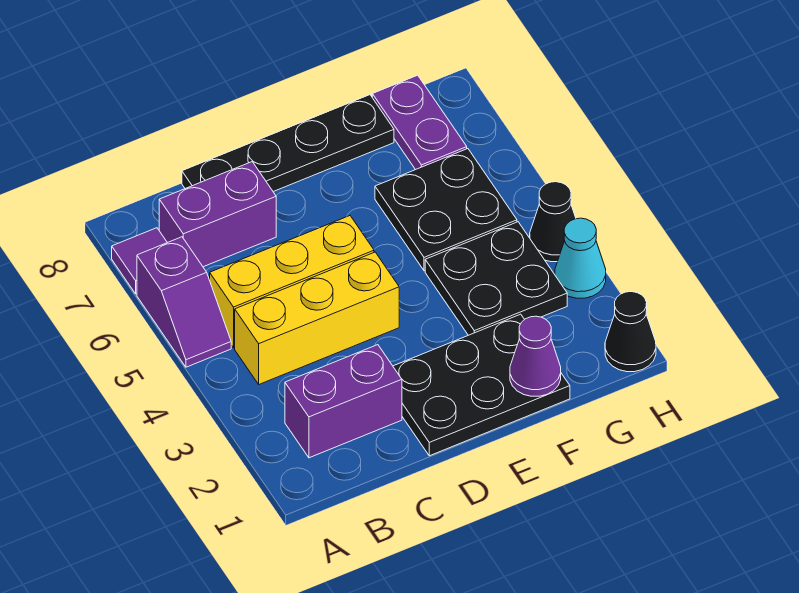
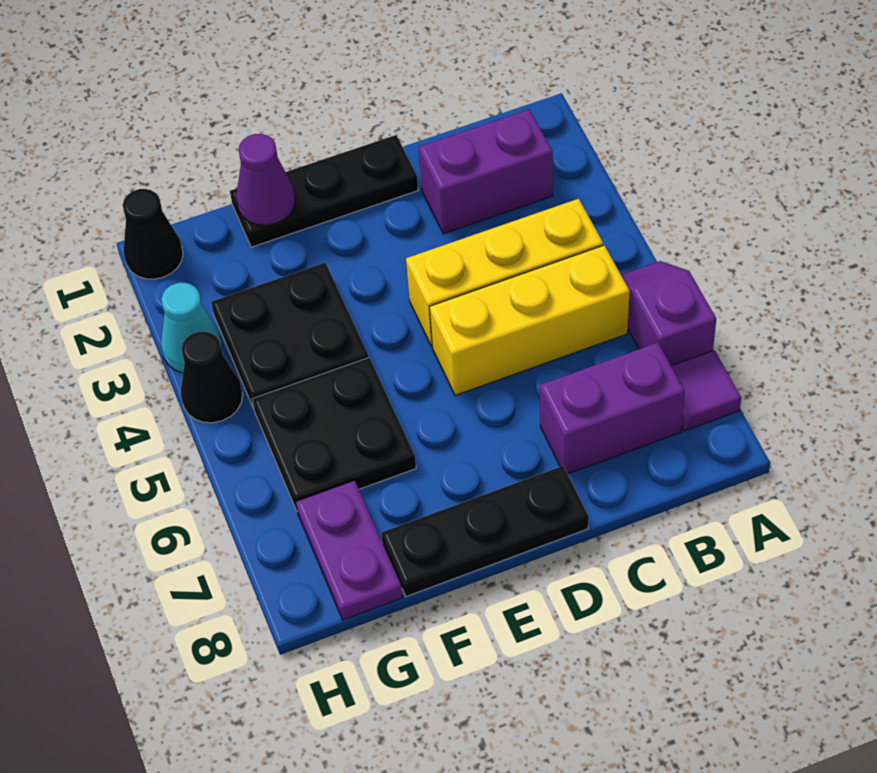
black 1x4 plate [182,95,394,192] -> black 1x3 plate [381,466,589,597]
black 2x3 plate [393,314,570,456] -> black 1x3 plate [230,135,418,247]

